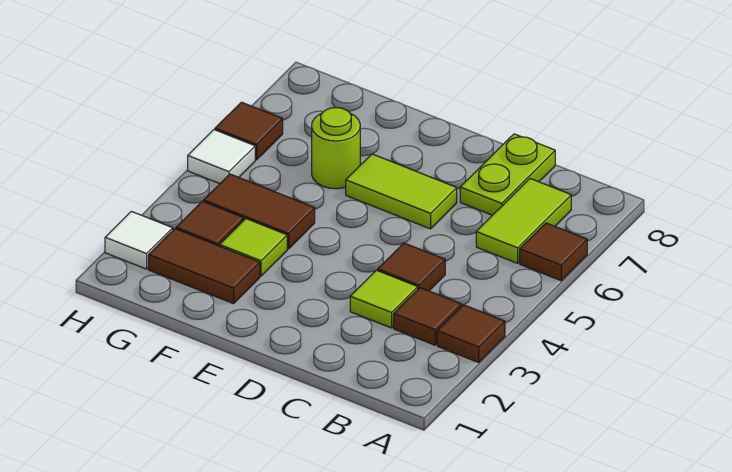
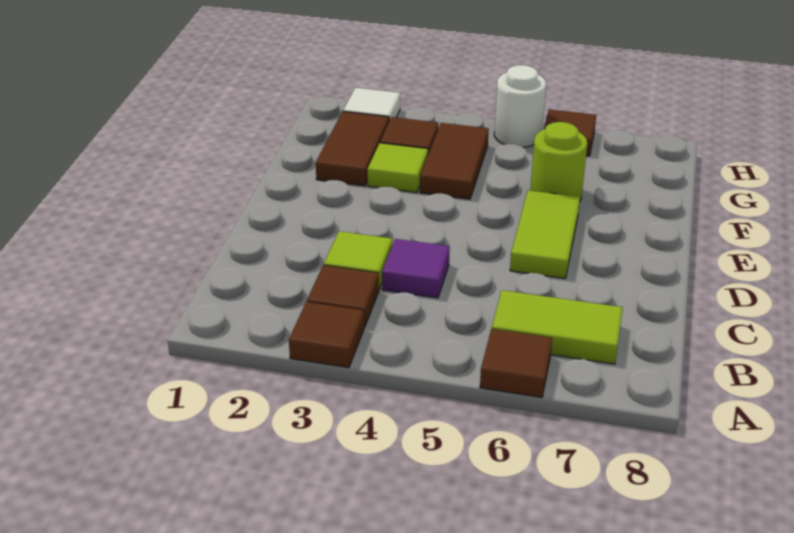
brown 1x1 tile [378,243,445,291] -> purple 1x1 tile [382,239,450,298]
lime 1x2 plate [460,134,555,215] -> none
white 1x1 tile [188,130,255,184] -> white 1x1 round brick [494,65,546,147]

